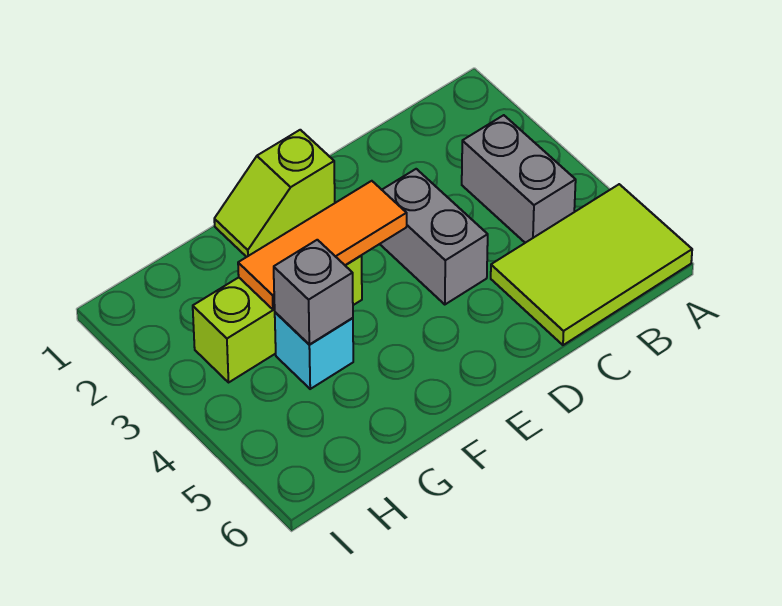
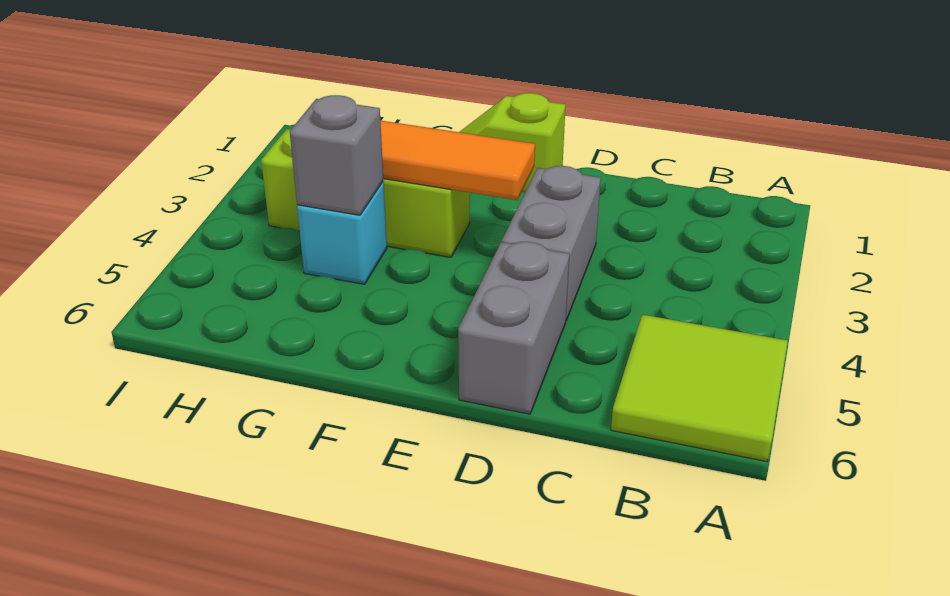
lime 2x3 tile [491,184,692,345] -> lime 2x2 tile [611,315,788,462]
grey 1x2 brick [462,115,576,243] -> grey 1x2 brick moved to [458,242,569,414]

